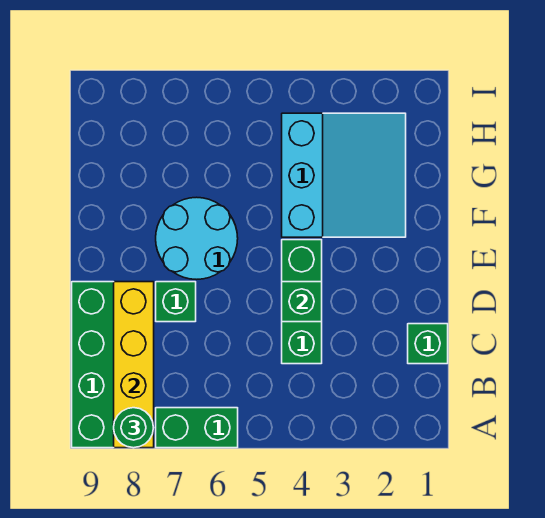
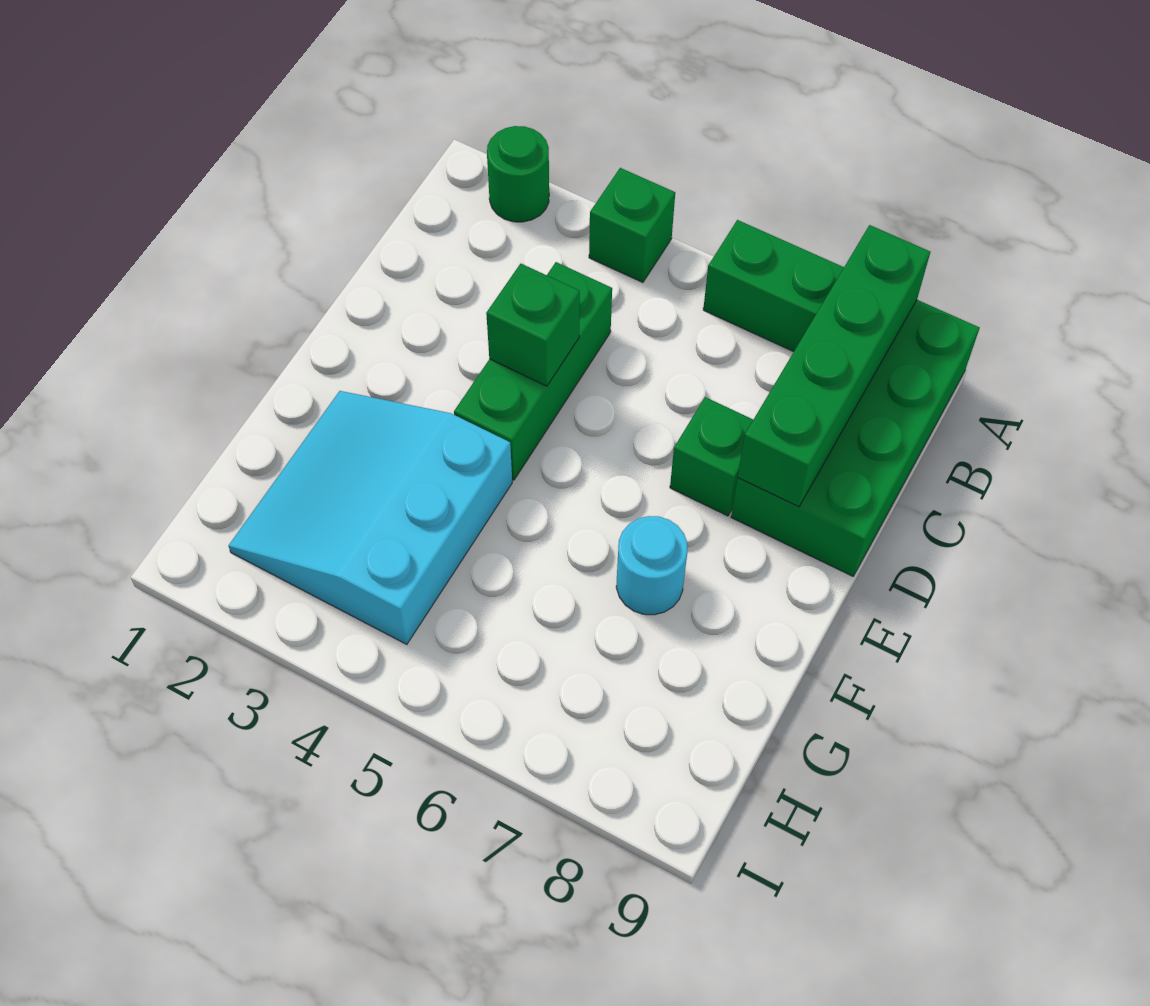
yellow 1x4 brick [114,282,154,448] -> green 1x4 brick [738,225,930,507]
green 1x1 round brick [114,408,154,448] -> green 1x1 round brick moved to [487,126,549,222]
green 1x1 brick [408,324,448,364] -> green 1x1 brick moved to [589,168,675,282]
cyan 2x2 round brick [156,197,238,279] -> cyan 1x1 round brick [616,516,687,615]

